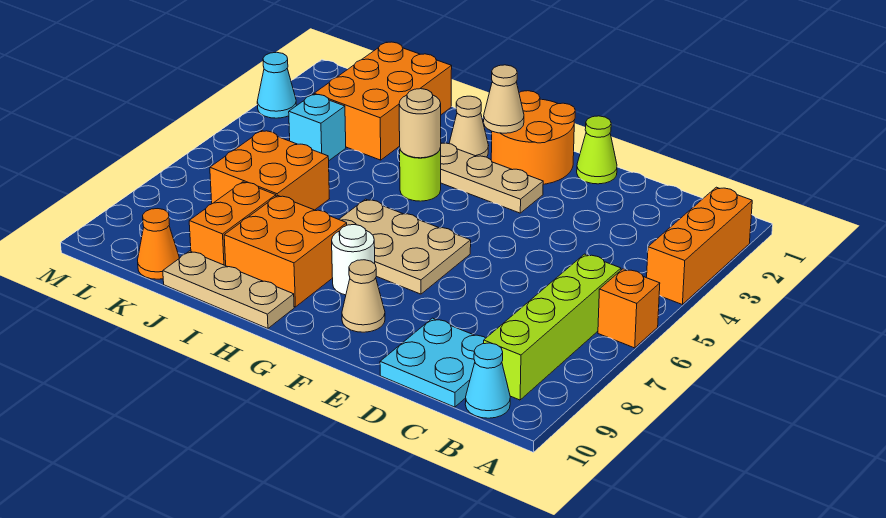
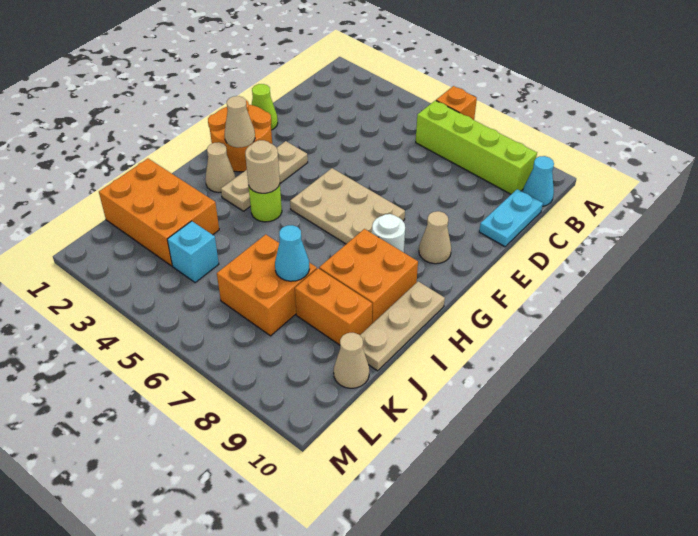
orange 1x3 brick [647,187,752,304] -> none
cyan 2x2 plate [380,318,485,407] -> cyan 1x2 plate [479,189,543,247]
tan 2x3 plate [339,199,471,294] -> tan 2x3 plate turned to [290,168,405,244]
orange 1x1 cone [138,209,179,279] -> tan 1x1 cone [334,333,369,388]
cyan 1x1 cone [257,52,297,118] -> cyan 1x1 cone moved to [275,225,309,281]

